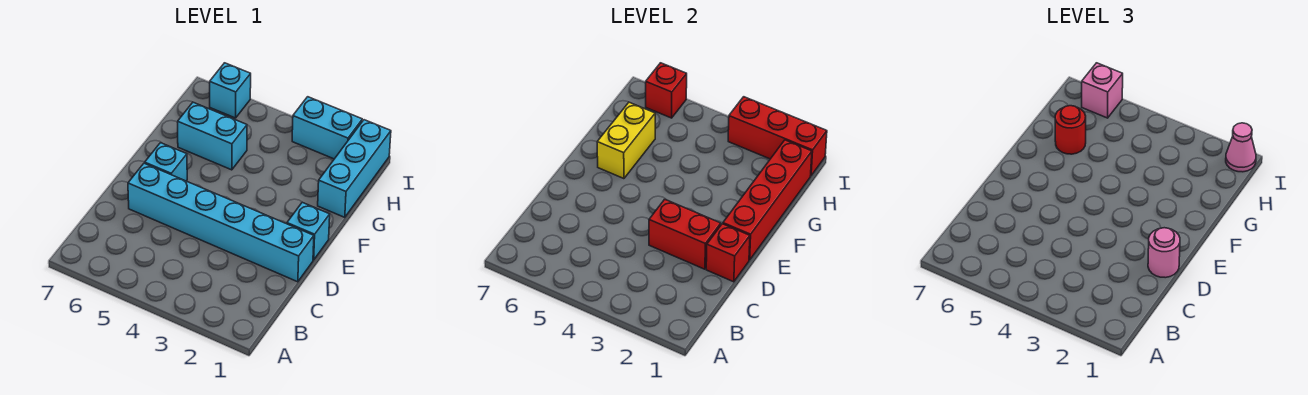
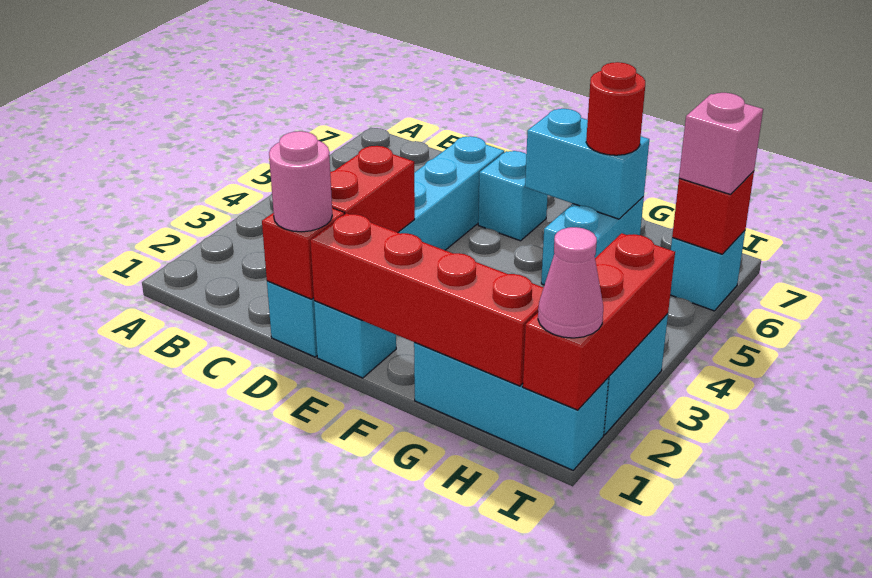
yellow 1x2 brick [597,102,655,179] -> cyan 1x2 brick [525,109,649,219]

